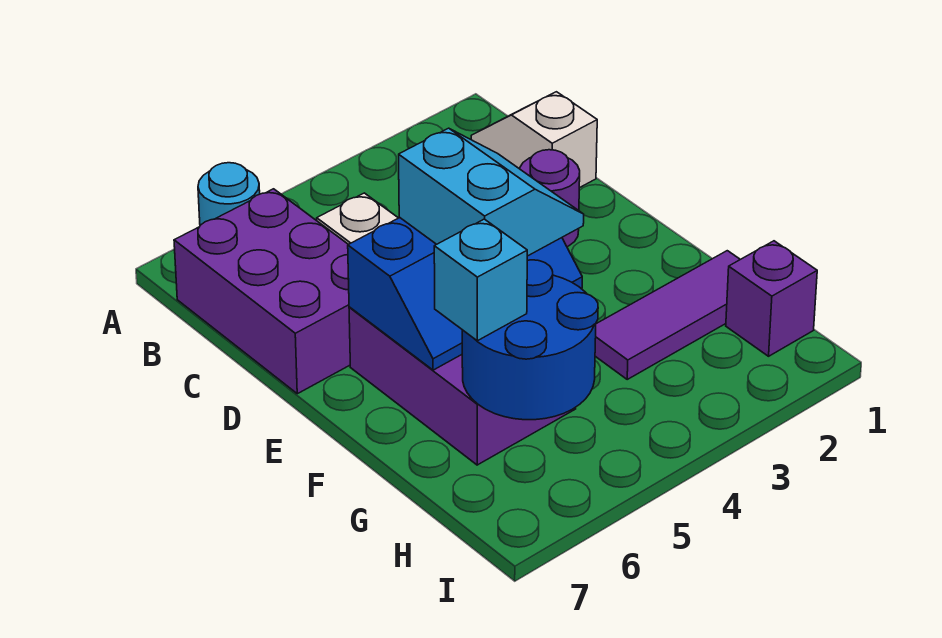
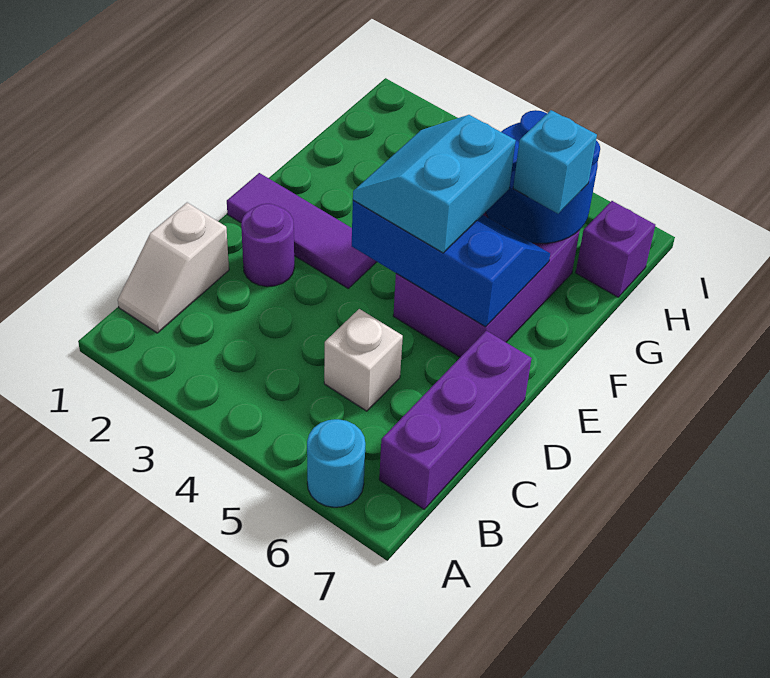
purple 2x3 brick [174,189,350,394] -> purple 1x3 brick [379,331,532,509]
purple 1x3 tile [595,251,740,379] -> purple 1x3 tile moved to [227,173,377,288]
purple 1x1 brick [726,241,817,356] -> purple 1x1 brick moved to [576,201,655,297]

